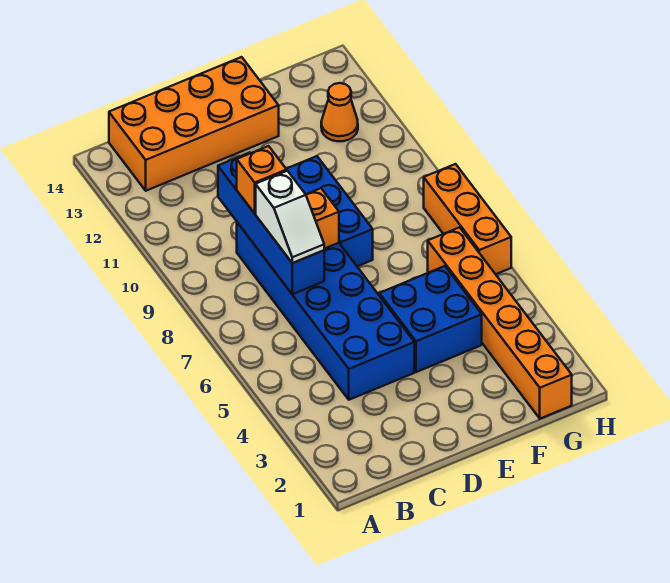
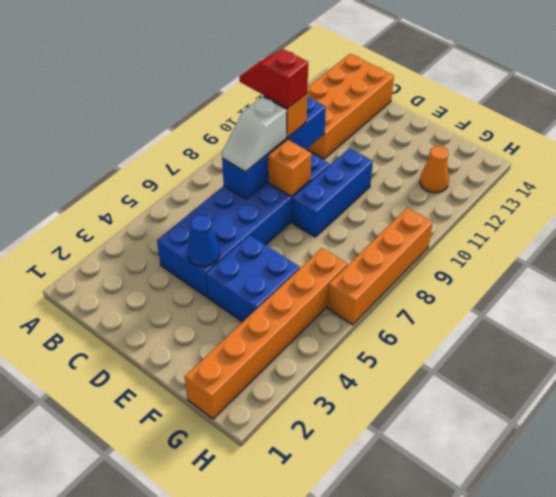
none -> red 1x2 slope [239,49,308,108]
orange 2x4 brick [109,57,279,191] -> orange 2x4 brick turned to [307,54,394,159]
none -> blue 1x1 cone [187,215,220,267]
orange 1x3 brick [424,164,511,274] -> orange 1x4 brick [327,208,433,325]

